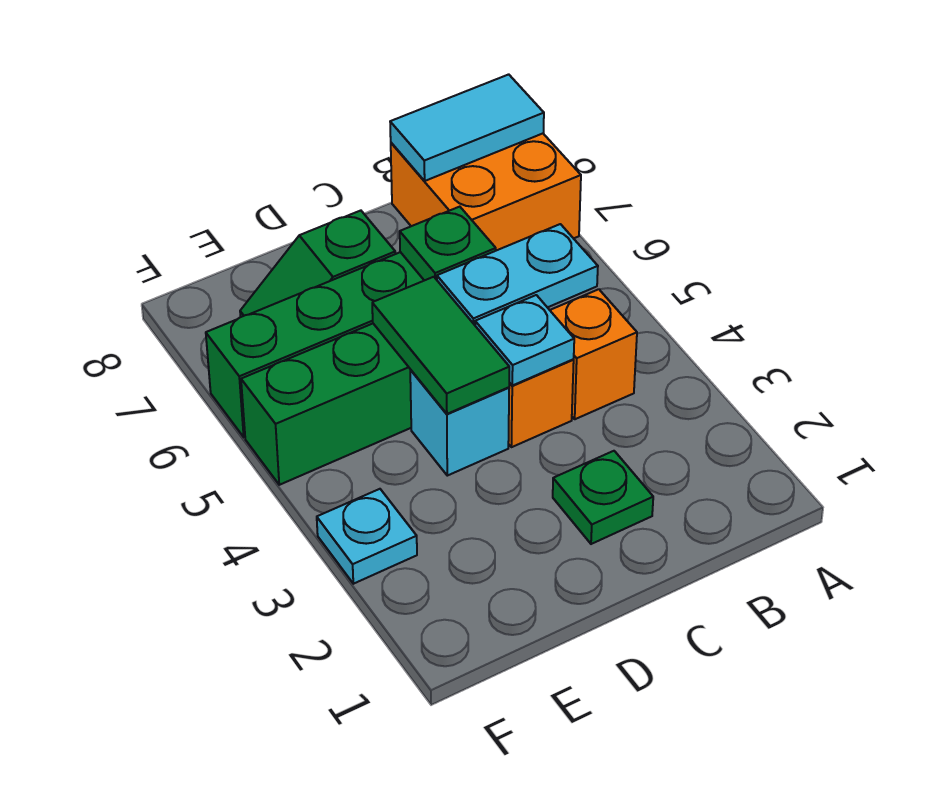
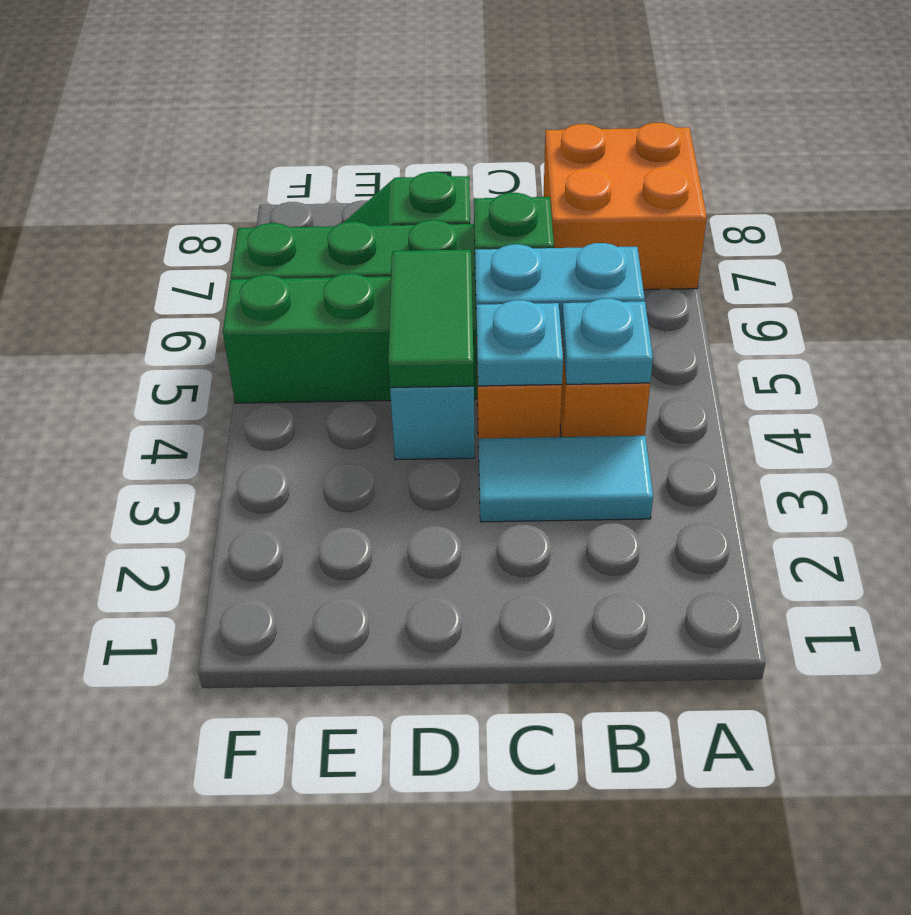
cyan 1x2 tile [390,74,544,181] -> cyan 1x2 tile moved to [479,436,653,522]
green 1x1 plate [553,451,653,544] -> none
cyan 1x1 plate [317,489,417,584] -> cyan 1x1 plate moved to [562,299,653,384]

